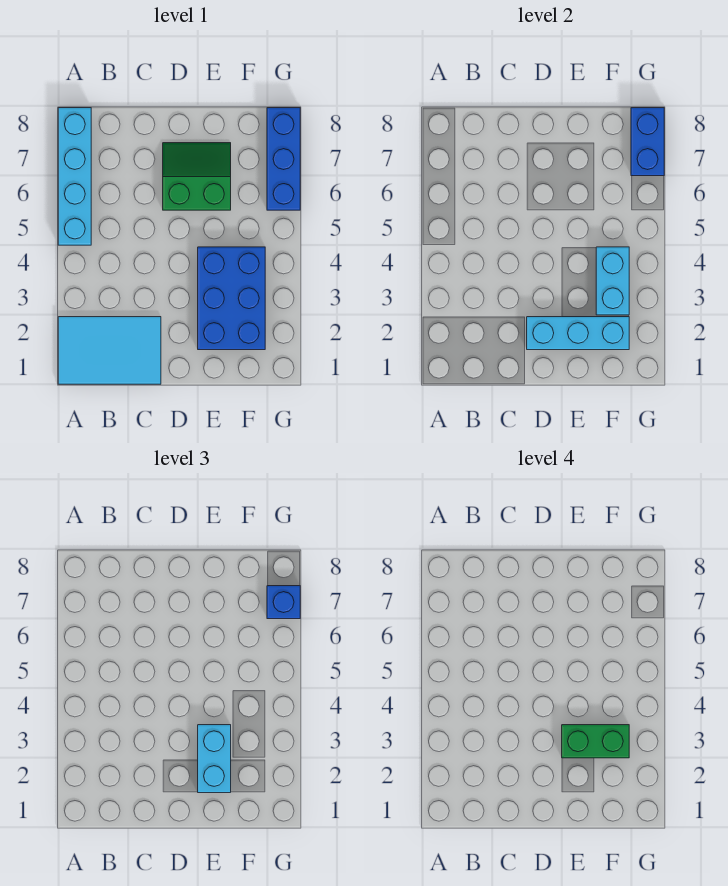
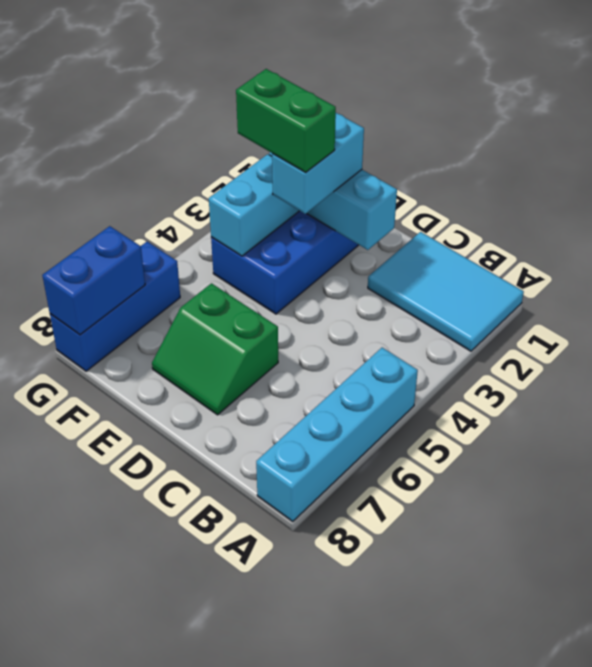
blue 1x1 brick [267,586,300,619] -> none

